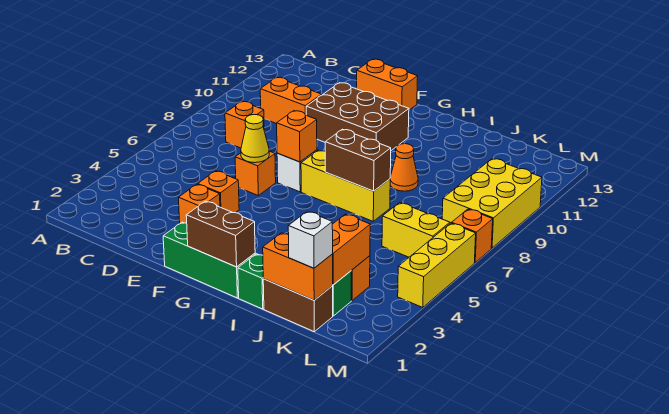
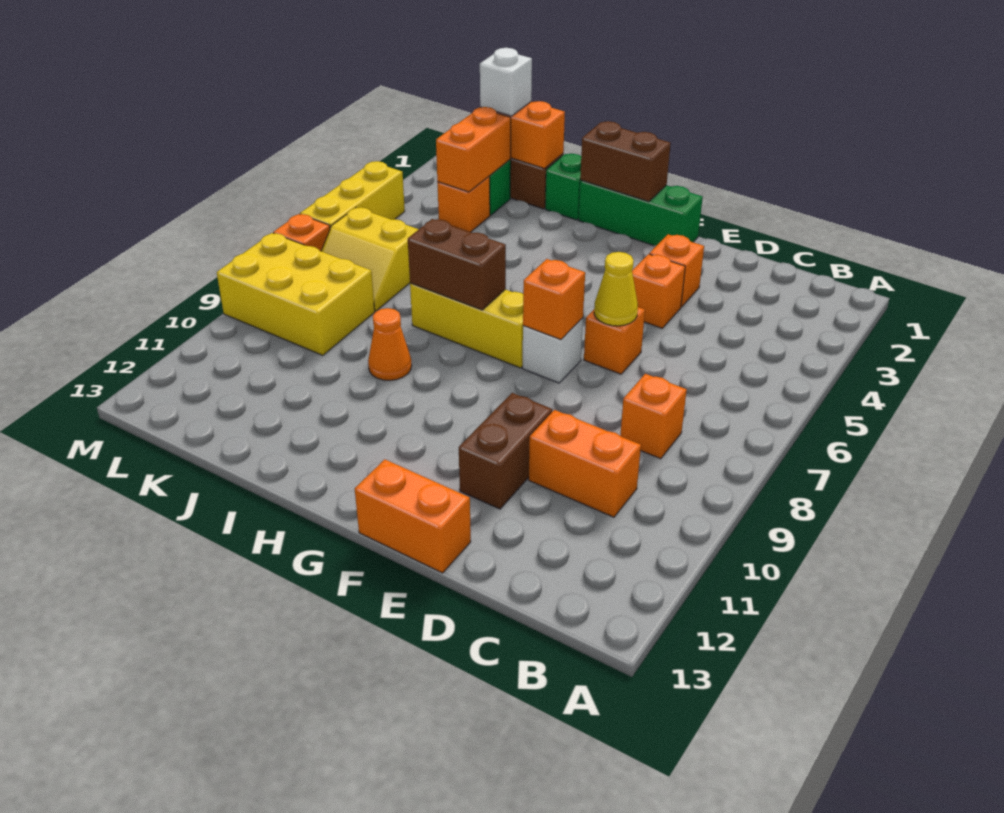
brown 2x3 brick [306,83,409,150] -> brown 1x2 brick [459,393,552,509]
yellow 2x3 brick [442,159,542,248] -> yellow 2x3 brick turned to [217,233,375,355]

